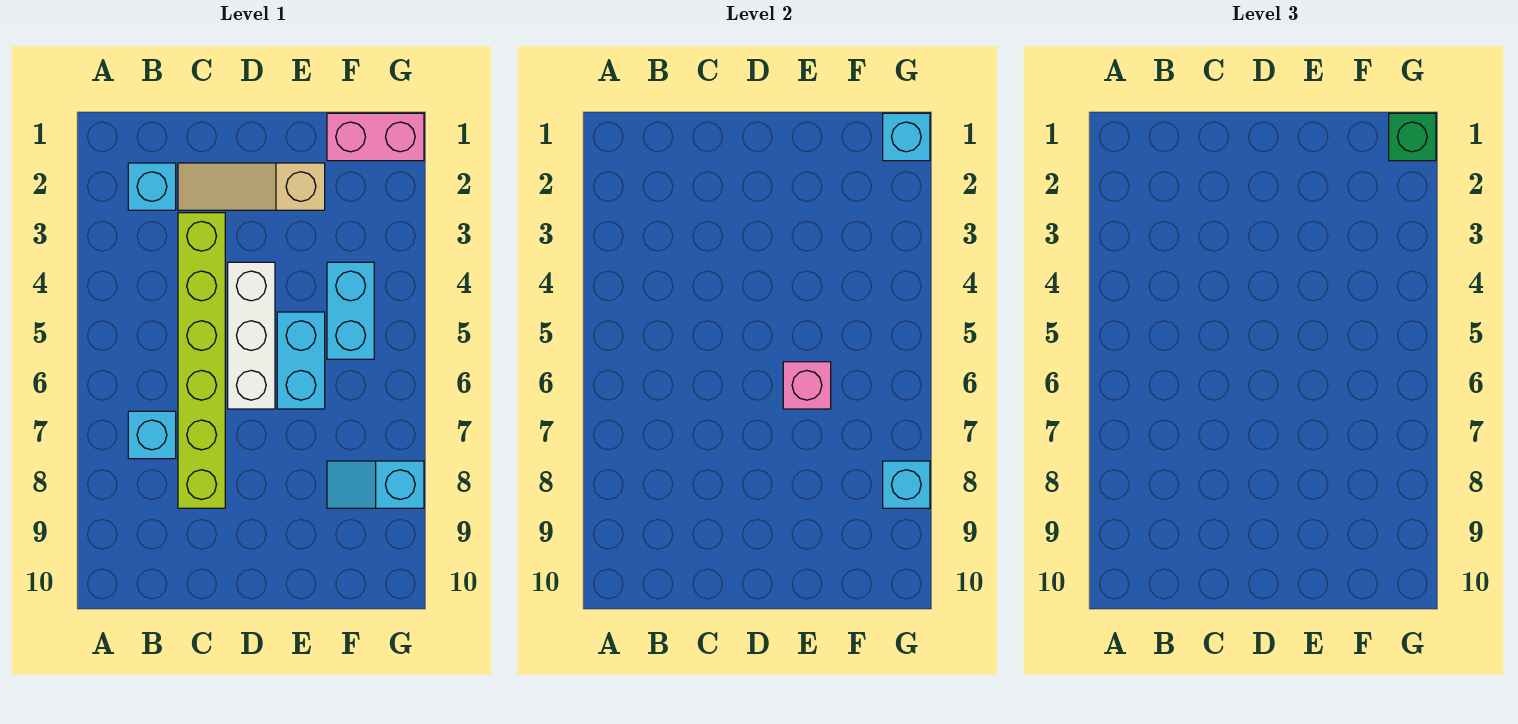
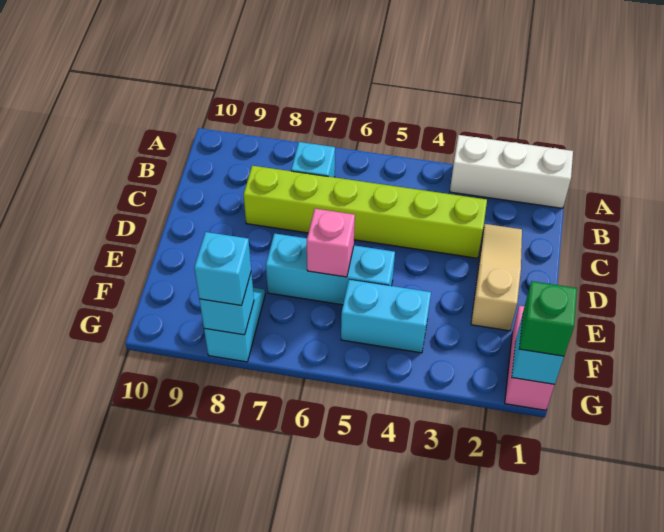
cyan 1x1 brick [128,163,176,210] -> cyan 1x1 brick moved to [194,232,251,306]
white 1x3 brick [228,262,275,409] -> white 1x3 brick moved to [450,135,573,208]
cyan 1x2 brick [277,312,325,409] -> cyan 1x3 brick [266,233,395,305]

